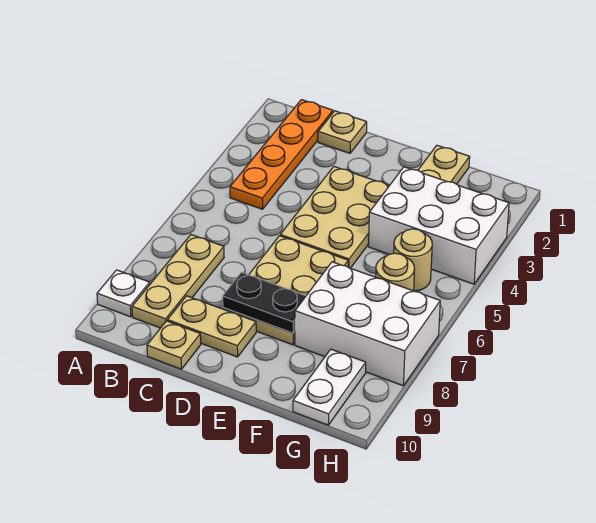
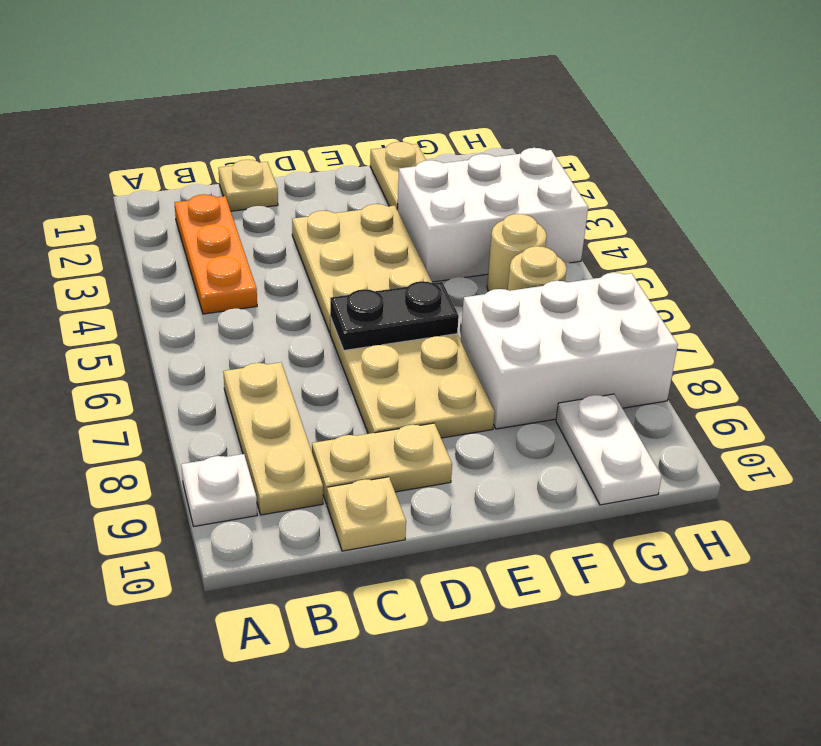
orange 1x4 plate [230,100,333,209] -> orange 1x3 plate [175,194,257,314]
black 1x2 plate [223,272,306,333] -> black 1x2 plate moved to [330,281,459,350]

